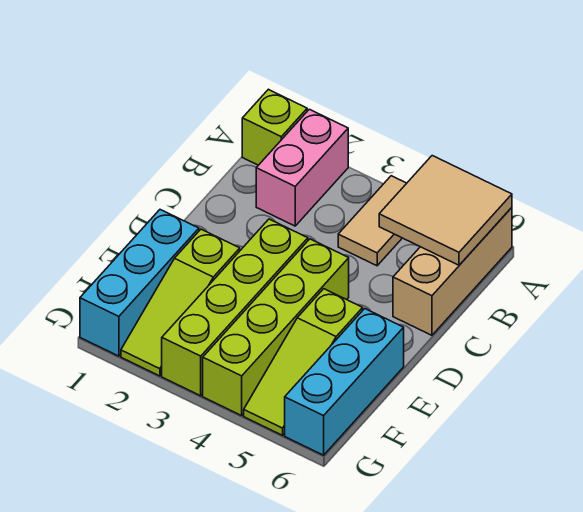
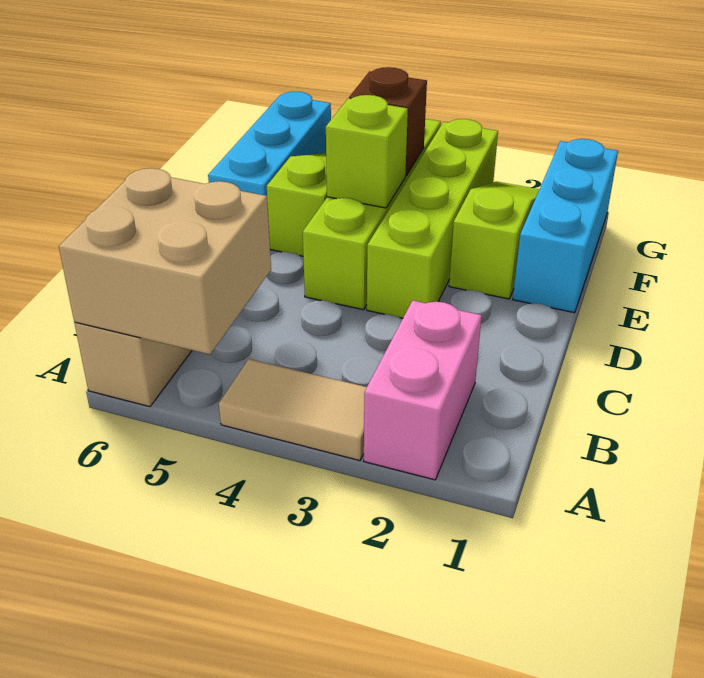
lime 1x1 brick [242,89,307,165] -> lime 1x1 brick moved to [326,95,408,208]
tan 1x2 tile [338,176,407,266] -> tan 1x2 tile turned to [219,359,367,461]
tan 2x2 tile [379,156,512,265] -> tan 2x2 brick [59,168,271,354]
none -> brown 1x1 brick [349,67,427,176]

